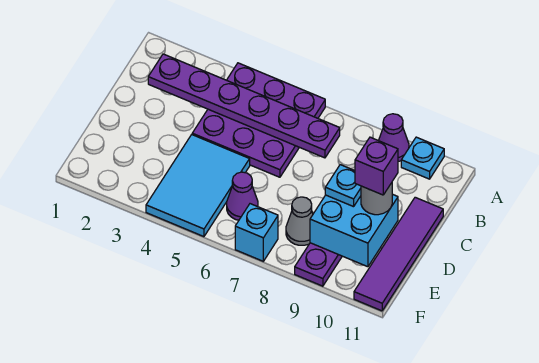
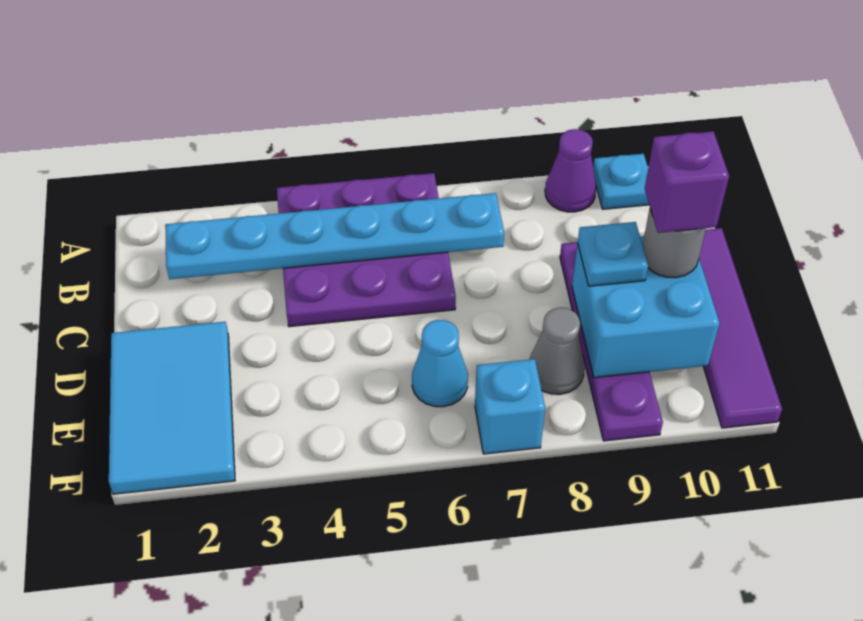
purple 1x6 plate [148,54,340,158] -> cyan 1x6 plate [165,193,504,279]
cyan 2x3 tile [146,135,250,237] -> cyan 2x3 tile moved to [109,322,235,494]
purple 1x1 cone [227,172,258,220] -> cyan 1x1 cone [412,320,468,407]

